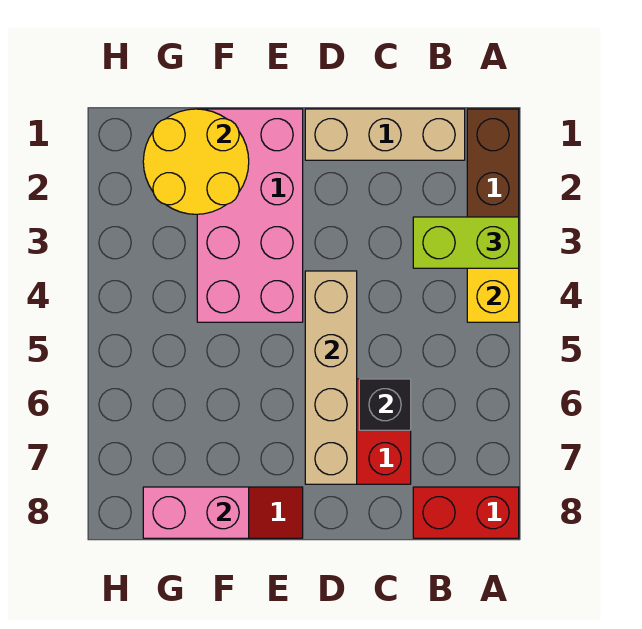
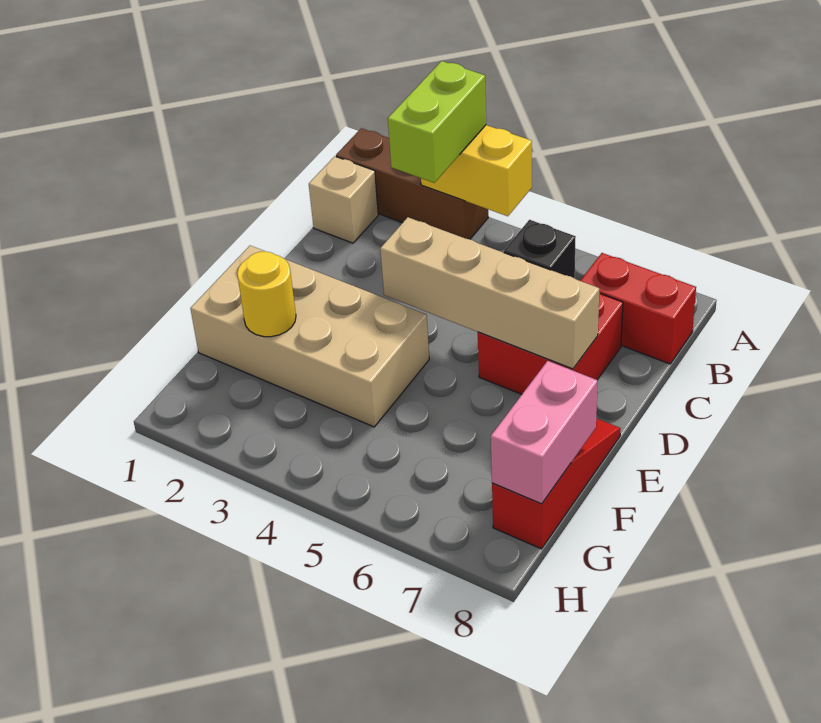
red 1x2 brick [413,487,519,538] -> red 1x2 brick turned to [580,253,696,364]
tan 1x3 brick [305,109,465,160] -> tan 1x1 brick [309,156,378,243]
pink 2x4 brick [197,109,303,322] -> tan 2x4 brick [190,246,429,427]
yellow 2x2 round brick [143,109,249,214] -> yellow 1x1 round brick [237,252,296,337]

